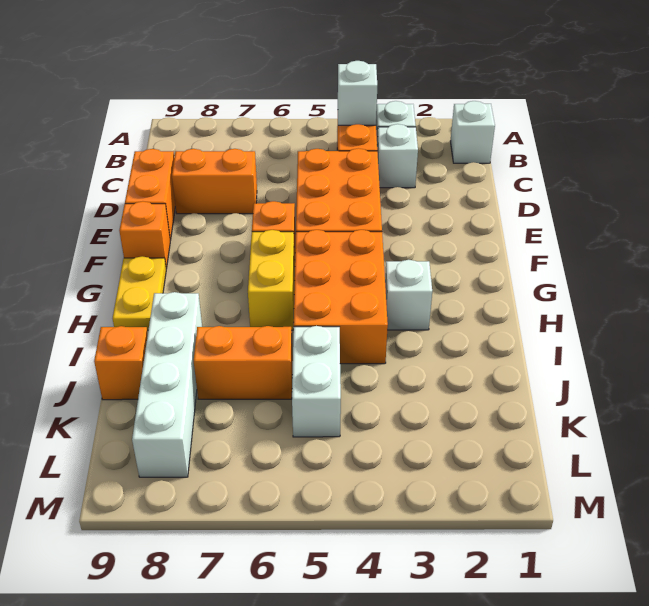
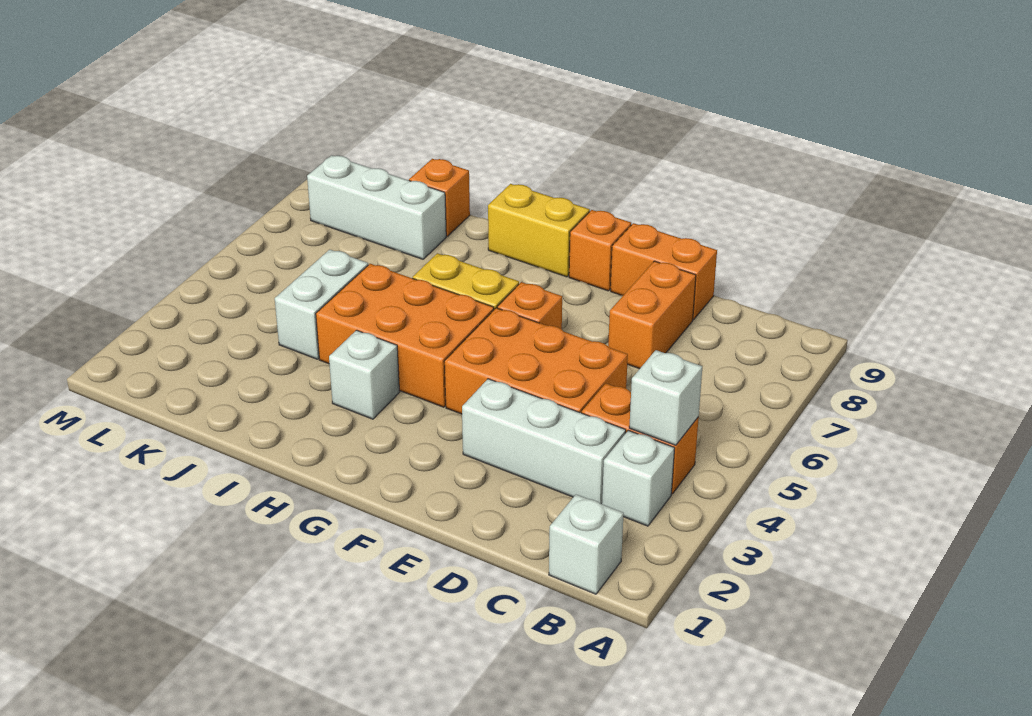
white 1x1 brick [377,124,418,188] -> white 1x3 brick [462,379,626,504]
yellow 1x2 plate [113,256,166,330] -> yellow 1x2 brick [488,184,590,277]
white 1x4 brick [132,292,202,477] -> white 1x3 brick [307,155,446,259]
white 1x2 brick [292,326,341,437] -> white 1x2 brick turned to [275,250,368,359]
orange 1x2 brick [194,326,292,399] -> none

